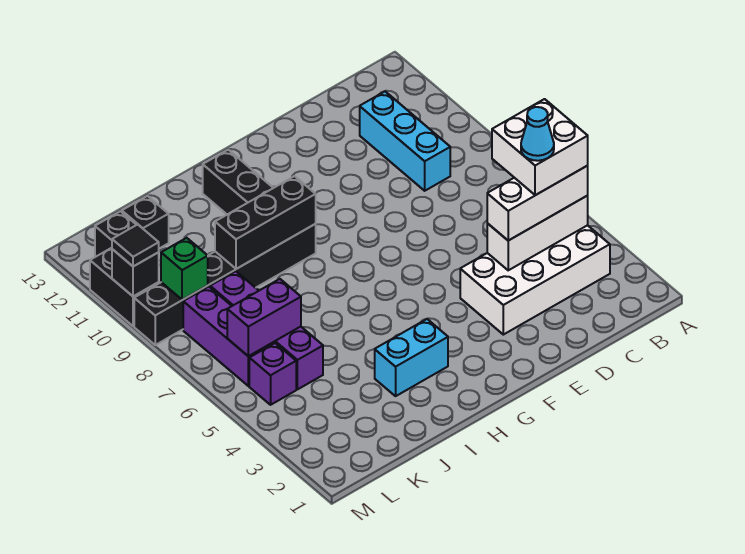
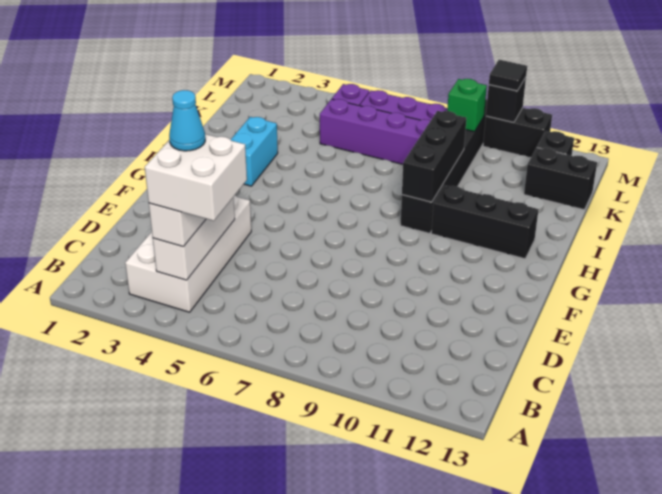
cyan 1x3 brick [360,91,450,191] -> none
purple 1x2 brick [227,279,301,356] -> none
black 1x1 brick [122,196,169,248] -> black 1x2 brick [524,148,597,210]

